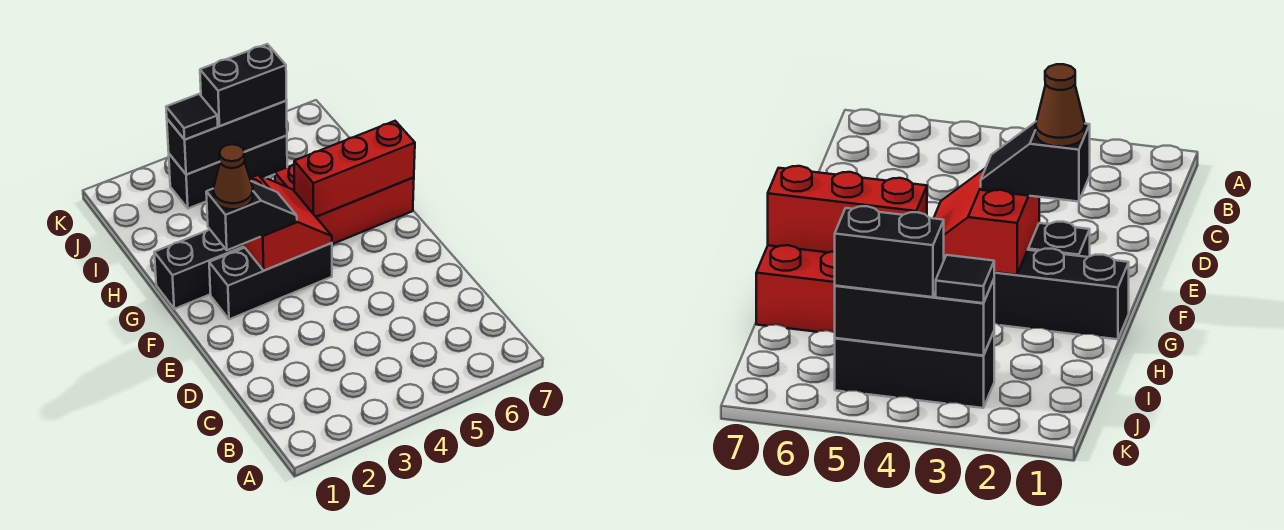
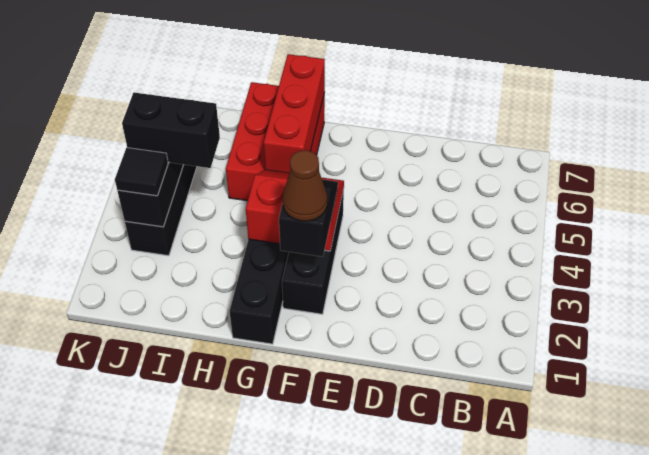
black 1x2 brick [200,44,287,126] -> black 1x2 brick turned to [122,93,220,168]

